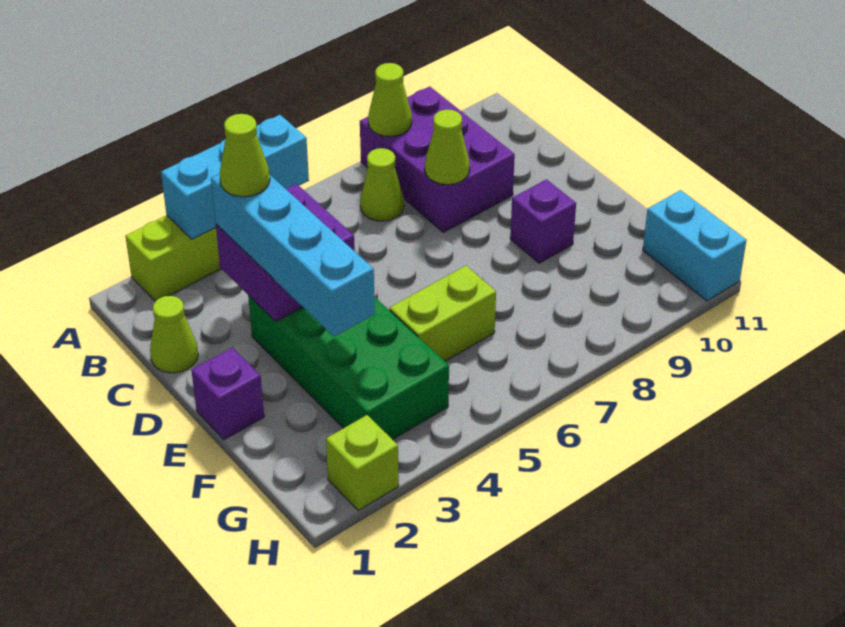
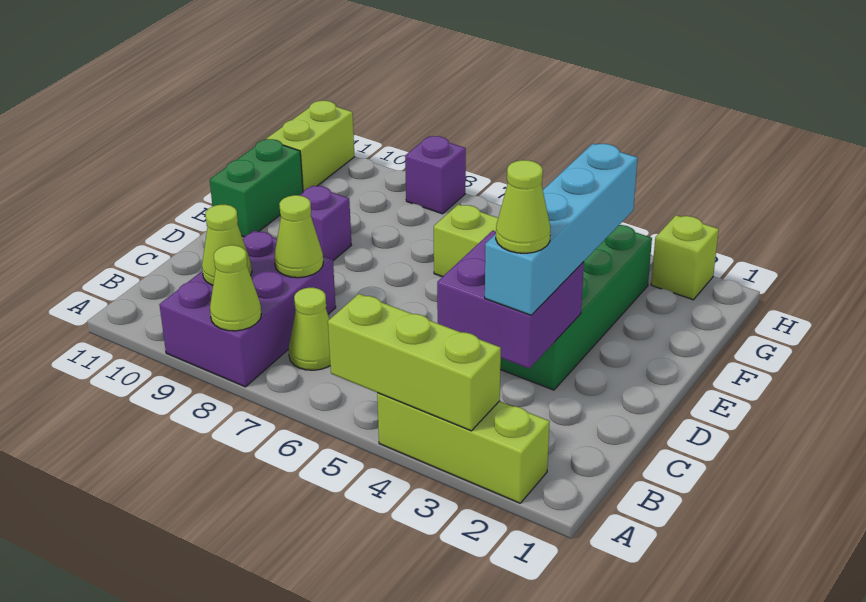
cyan 1x3 brick [161,115,309,239] -> lime 1x3 brick [328,294,501,431]
lime 1x1 cone [150,296,198,373] -> lime 1x1 cone moved to [202,205,252,285]
purple 1x1 brick [191,348,264,440] -> purple 1x1 brick moved to [405,136,466,214]
none -> green 1x2 brick [210,139,303,237]
cyan 1x2 brick [643,190,747,301] -> lime 1x2 brick [267,101,355,192]

